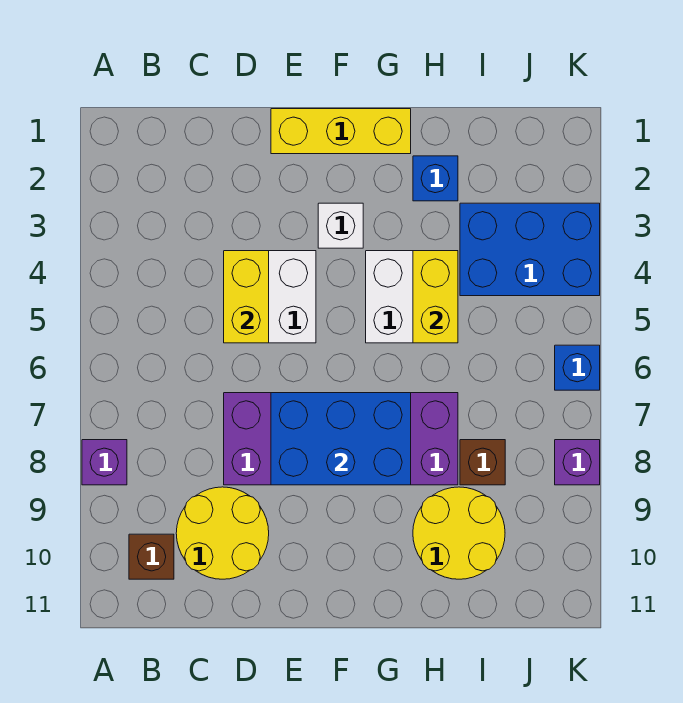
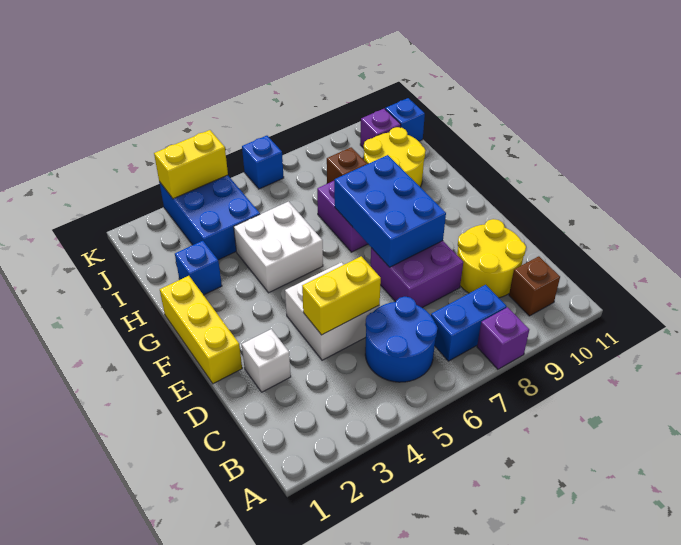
none -> blue 2x2 round brick [365,297,437,382]
none -> blue 1x2 brick [431,285,507,361]
white 1x1 brick [318,203,363,248] -> white 1x1 brick moved to [242,329,291,392]
yellow 1x2 brick [413,251,458,343] -> yellow 1x2 brick moved to [154,130,228,199]
none -> blue 1x1 brick [385,98,425,141]
purple 1x1 brick [555,440,600,485] -> purple 1x1 brick moved to [360,109,401,148]

